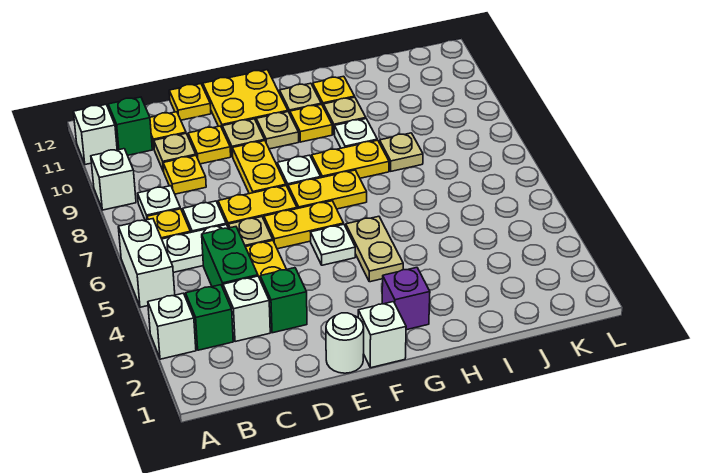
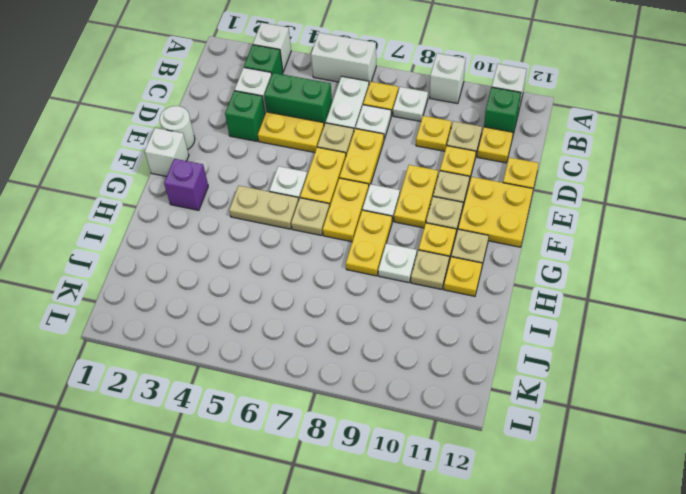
yellow 1x2 plate [232,141,286,194] -> yellow 1x2 plate turned to [394,165,438,228]
tan 1x1 plate [380,133,423,171] -> tan 1x1 plate moved to [291,198,330,236]

